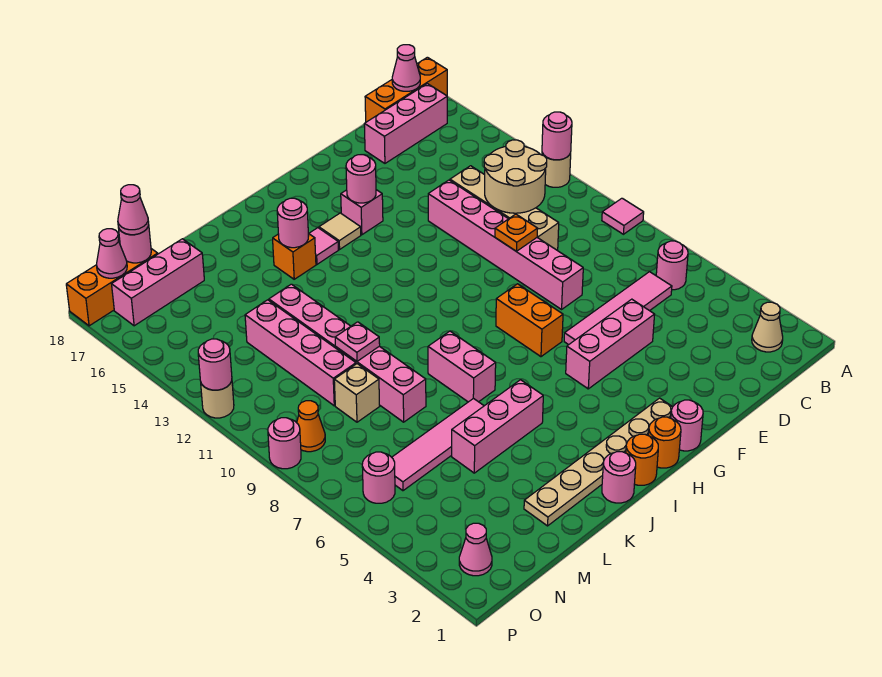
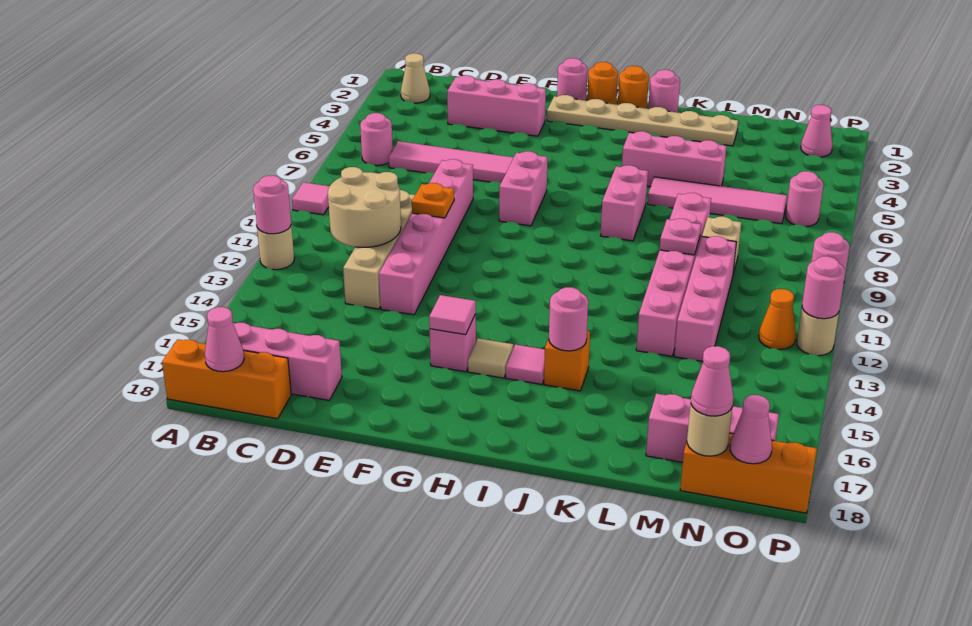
pink 1x3 brick [566,299,655,389] -> pink 1x3 brick moved to [447,75,546,136]
orange 1x2 brick [496,284,563,357] -> pink 1x2 brick [499,151,548,226]
pink 1x1 round brick [346,155,376,203] -> pink 1x1 tile [429,295,476,335]
pink 1x1 round brick [118,225,151,263] -> tan 1x1 round brick [687,404,732,456]
orange 1x1 cone [297,401,325,452] -> orange 1x1 cone moved to [759,289,796,350]

